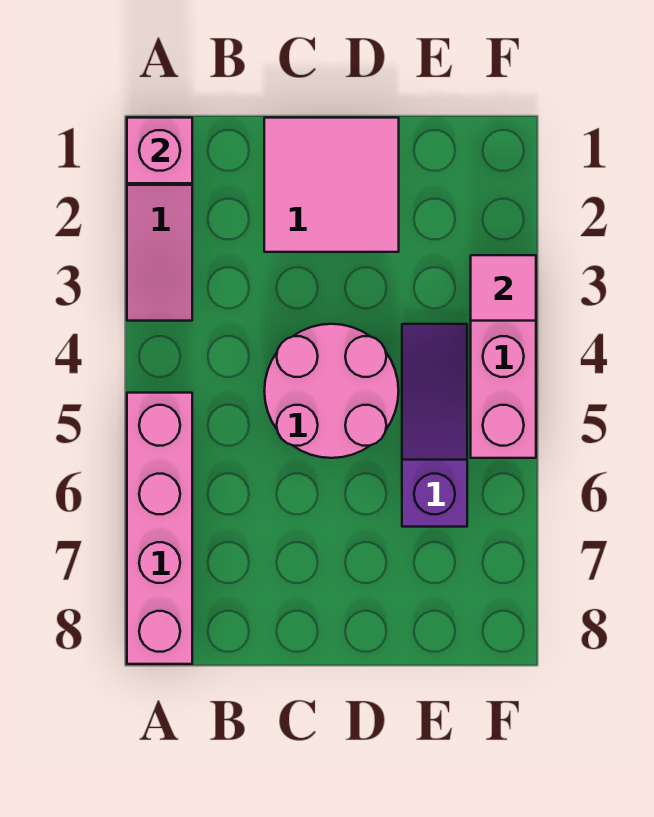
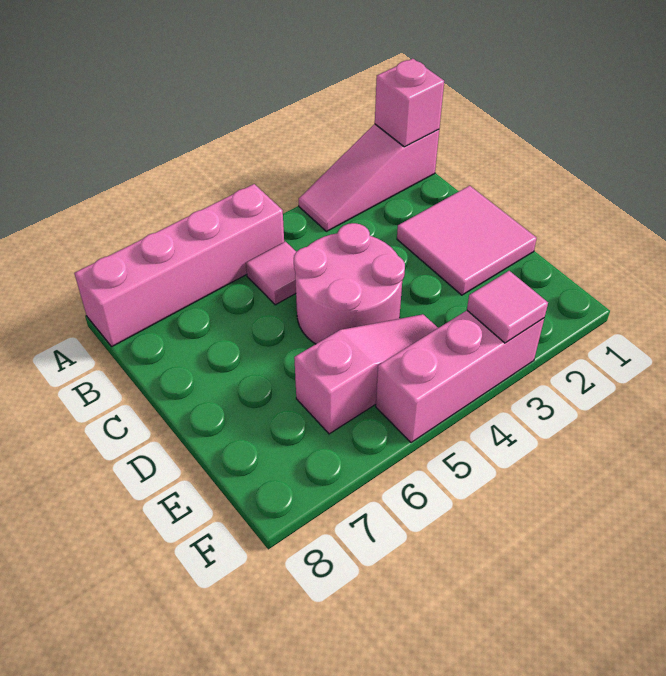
none -> pink 1x1 tile [246,242,296,305]
purple 1x3 slope [402,324,467,527] -> pink 1x3 slope [294,314,438,434]

